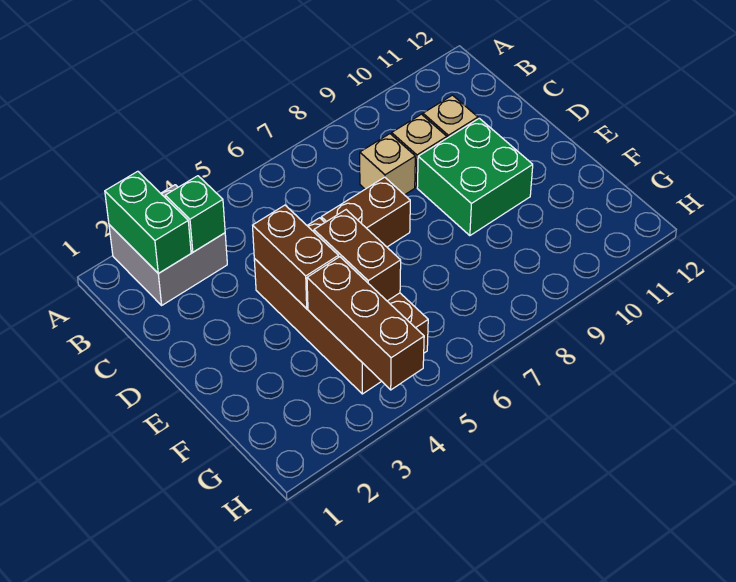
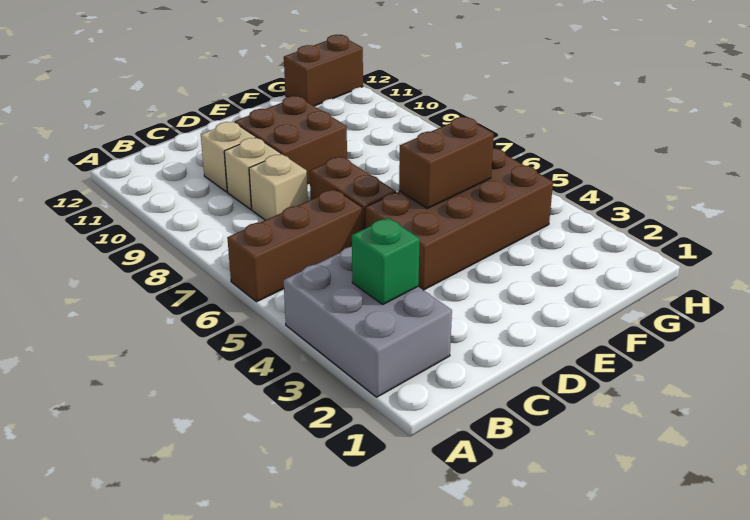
grey 2x2 brick [109,185,227,305] -> grey 2x3 brick [284,247,452,397]
green 1x2 brick [105,171,191,273] -> none
brown 1x2 brick [253,205,339,309] -> brown 1x2 brick moved to [284,35,363,106]
green 2x2 brick [417,118,533,236] -> brown 2x2 brick [235,96,347,184]
brown 1x3 brick [307,257,424,390] -> brown 1x3 brick moved to [227,189,362,302]

